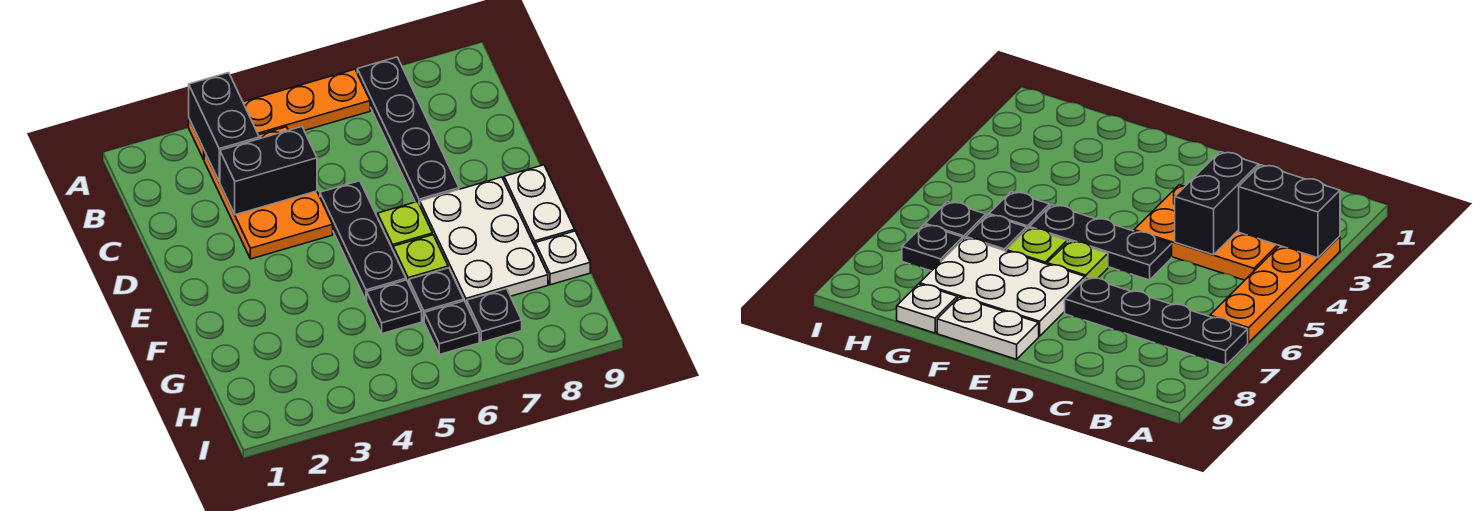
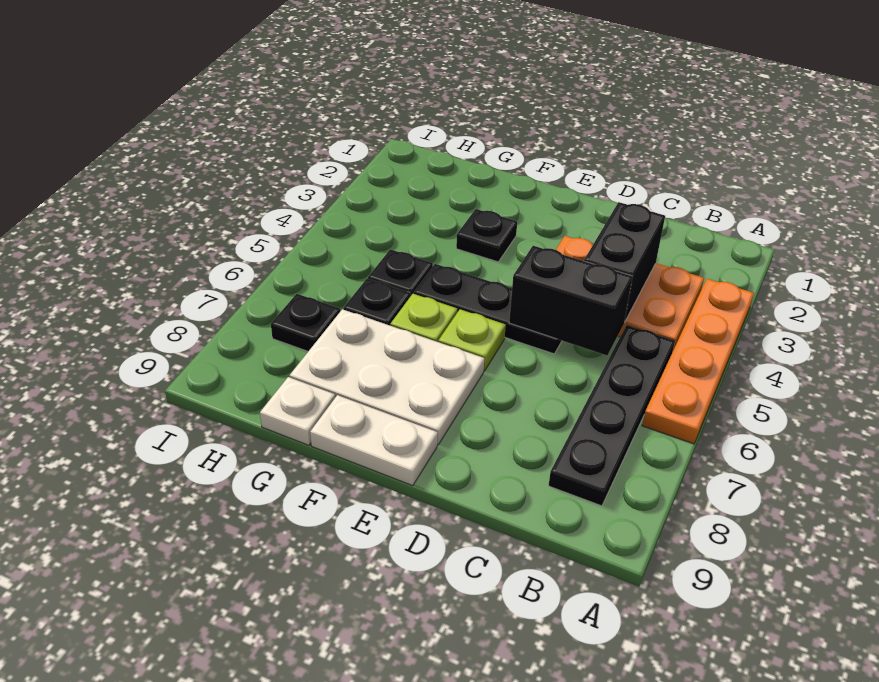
black 1x2 brick [189,73,259,182] -> black 1x2 brick moved to [509,246,633,355]
black 1x4 plate [357,57,459,205] -> black 1x4 plate turned to [549,325,675,506]
black 1x1 plate [424,301,479,355] -> black 1x1 plate moved to [456,209,517,262]

